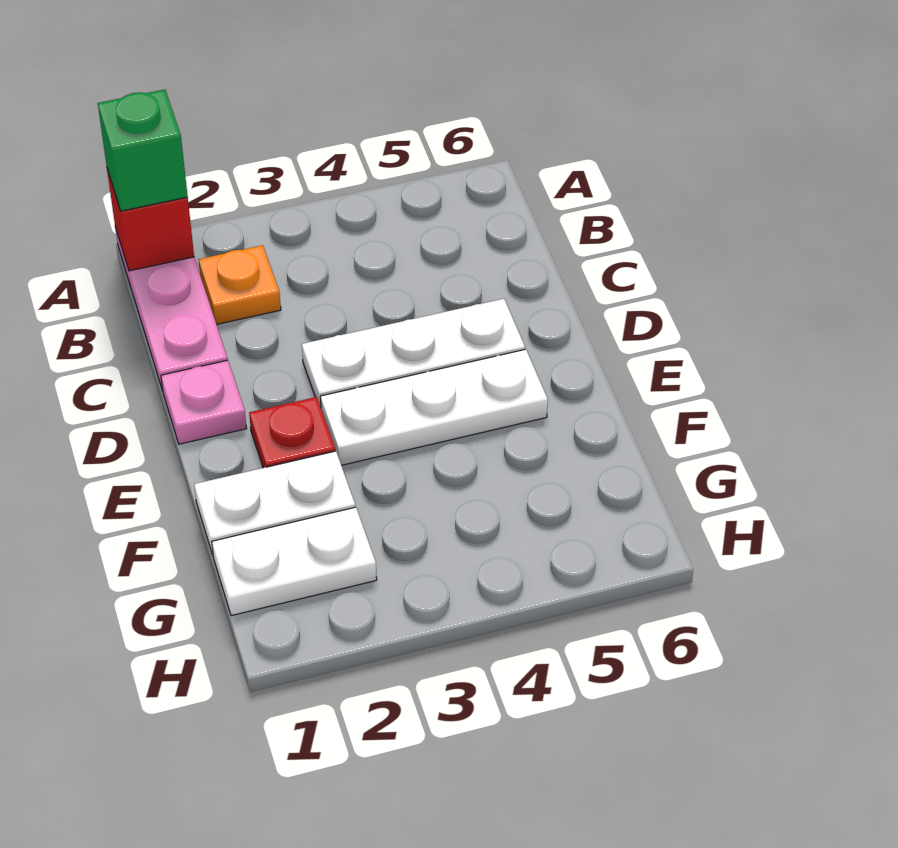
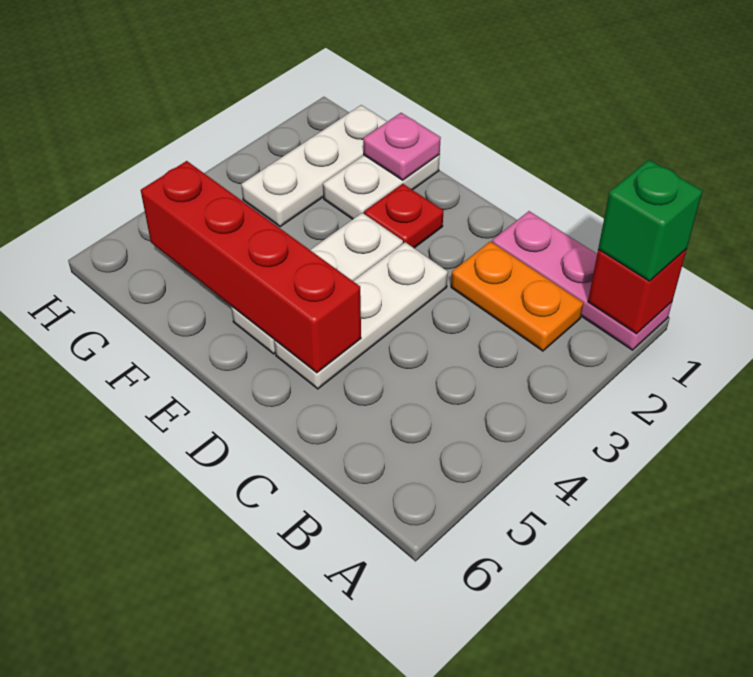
orange 1x1 plate [198,245,281,324] -> orange 1x2 plate [451,241,583,351]
pink 1x1 plate [161,360,247,444] -> pink 1x1 plate moved to [363,113,441,180]
none -> red 1x4 brick [141,161,361,373]
white 1x2 plate [212,507,377,616] -> white 1x3 plate [241,105,387,227]

